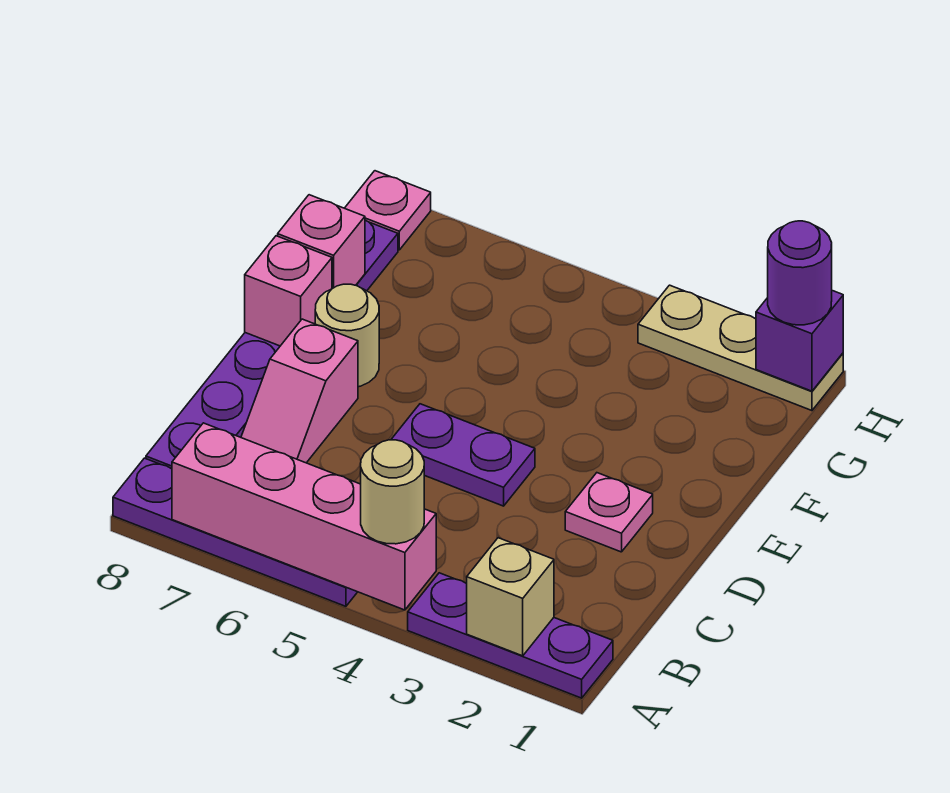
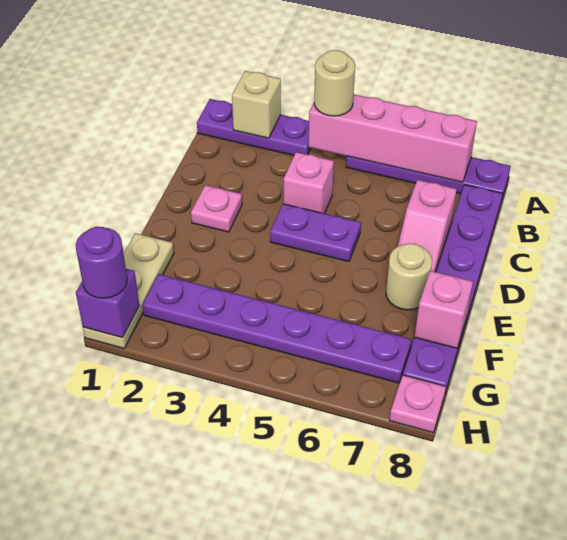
pink 1x2 slope [241,319,358,463] -> pink 1x2 slope turned to [398,180,457,272]
pink 1x1 brick [245,236,332,346] -> pink 1x1 brick moved to [284,152,334,213]
none -> purple 1x6 plate [143,274,412,383]
tan 1x3 plate [638,285,843,411] -> tan 1x3 plate turned to [83,233,174,348]

